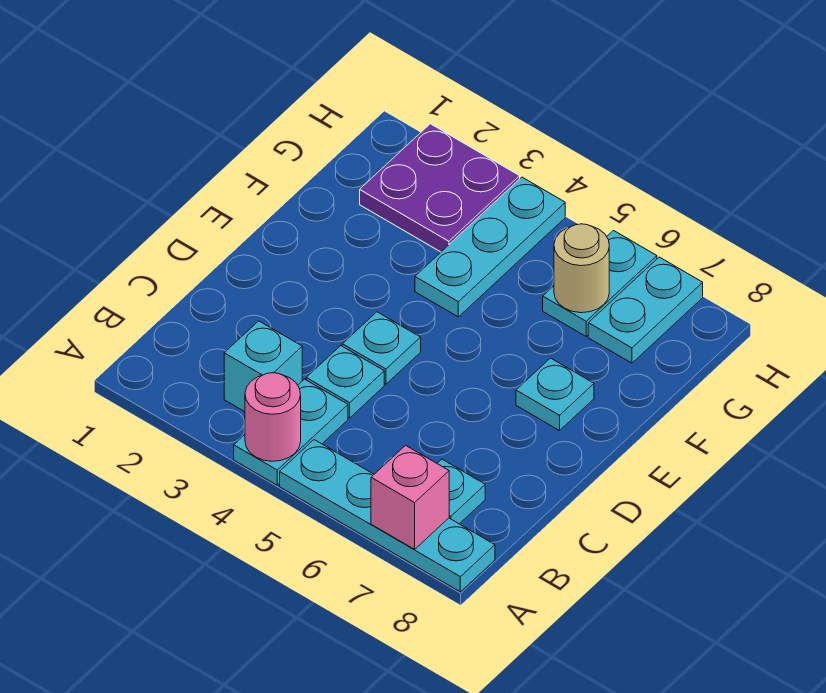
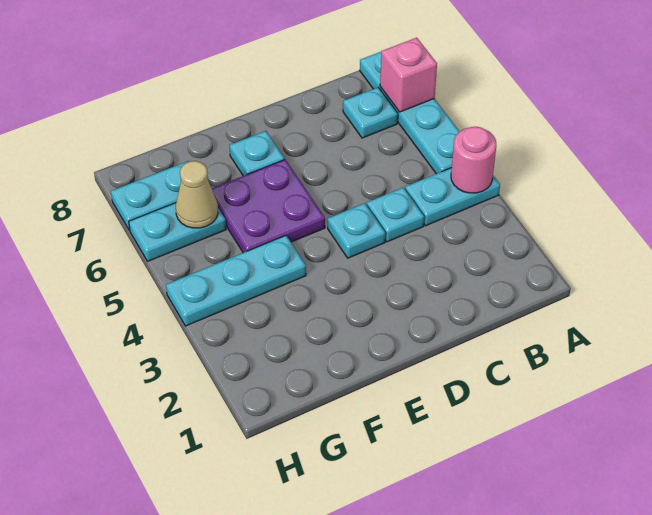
cyan 1x1 brick [224,321,302,412] -> none
purple 2x2 plate [360,124,520,252] -> purple 2x2 plate moved to [212,160,325,253]
tan 1x1 round brick [554,224,609,313] -> tan 1x1 cone [176,161,218,228]

